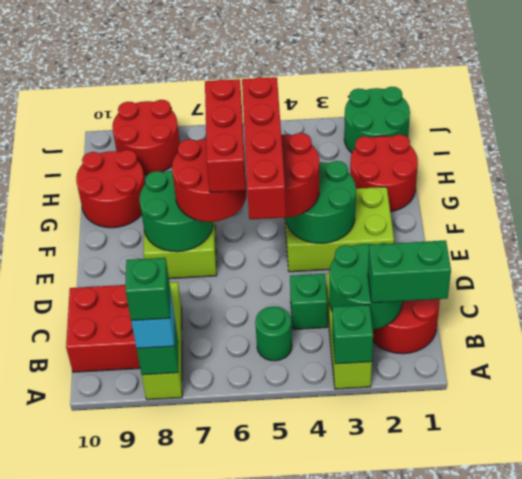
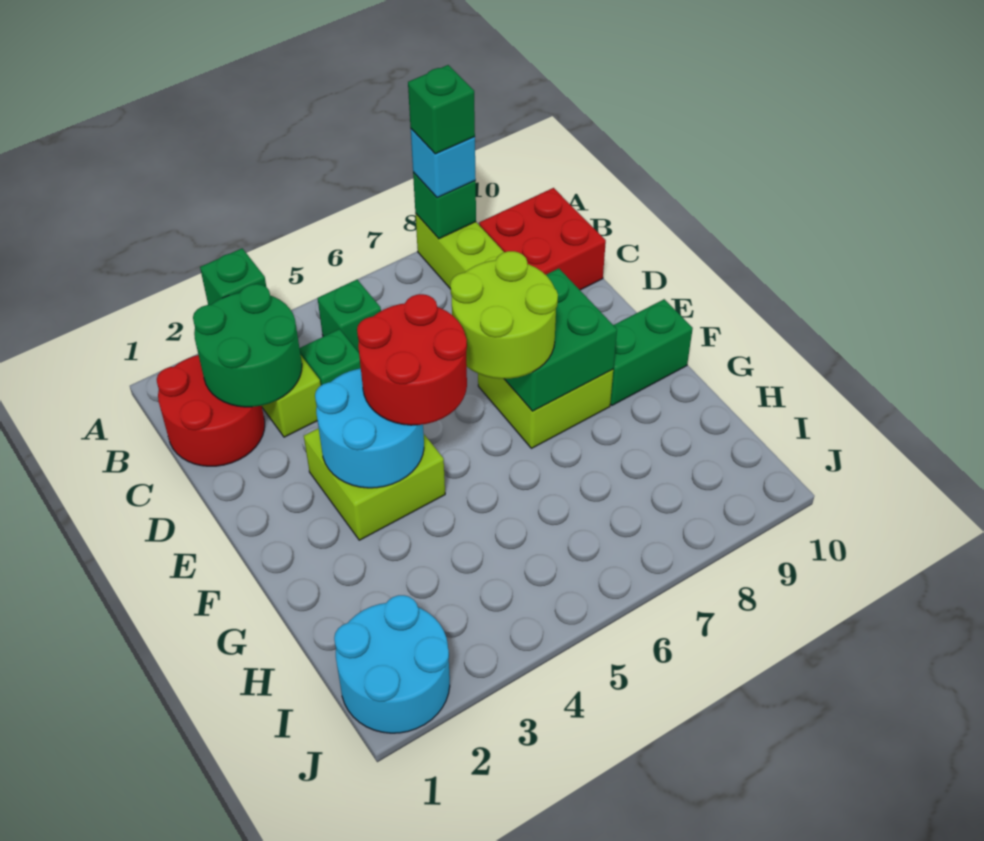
green 1x2 brick [368,240,451,303] -> green 1x2 brick moved to [610,299,693,405]
green 1x1 round brick [255,306,292,361] -> green 1x1 brick [318,280,381,352]
red 1x4 brick [242,77,286,219] -> none
lime 2x3 brick [285,187,394,272] -> lime 2x2 brick [304,428,445,540]
green 2x2 round brick [286,161,356,243] -> cyan 2x2 round brick [315,368,424,488]
red 2x2 round brick [172,139,247,222] -> lime 2x2 round brick [450,251,558,379]
red 1x3 brick [205,79,246,192] -> none
green 2x2 round brick [139,171,213,252] -> green 2x2 brick [505,268,617,411]
red 2x2 round brick [350,134,418,212] -> none
red 2x2 round brick [76,150,145,228] -> none
green 2x2 round brick [344,87,410,153] -> cyan 2x2 round brick [334,595,450,733]
red 2x2 round brick [112,100,180,175] -> none

